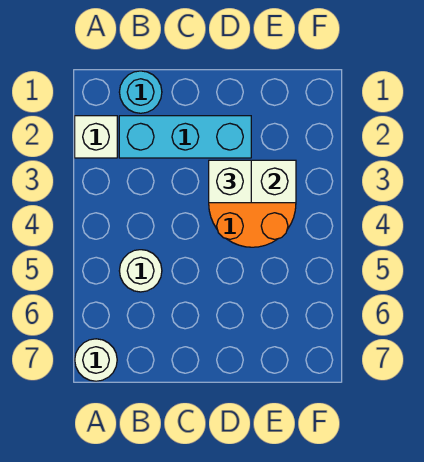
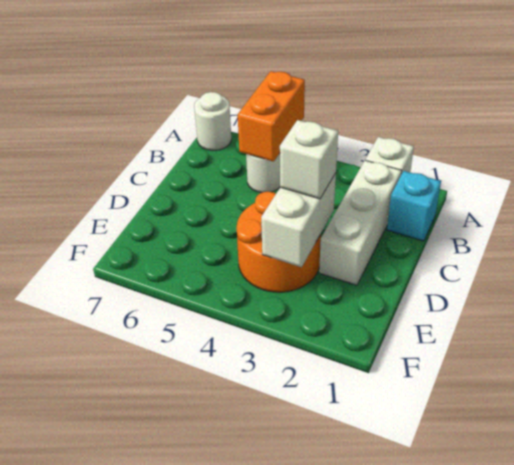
none -> orange 1x2 brick [238,71,305,162]
cyan 1x1 round brick [119,71,162,113] -> cyan 1x1 brick [387,171,441,241]
cyan 1x3 brick [119,116,251,158] -> white 1x3 brick [319,160,401,285]

